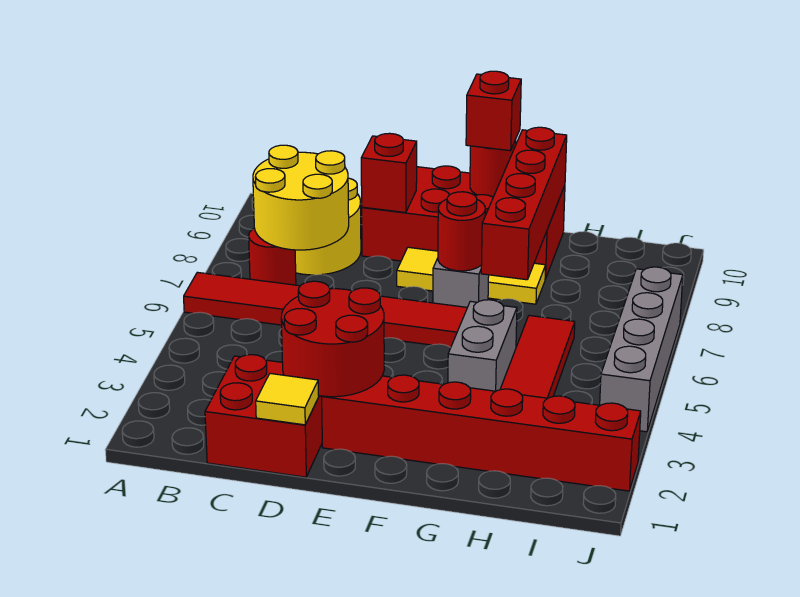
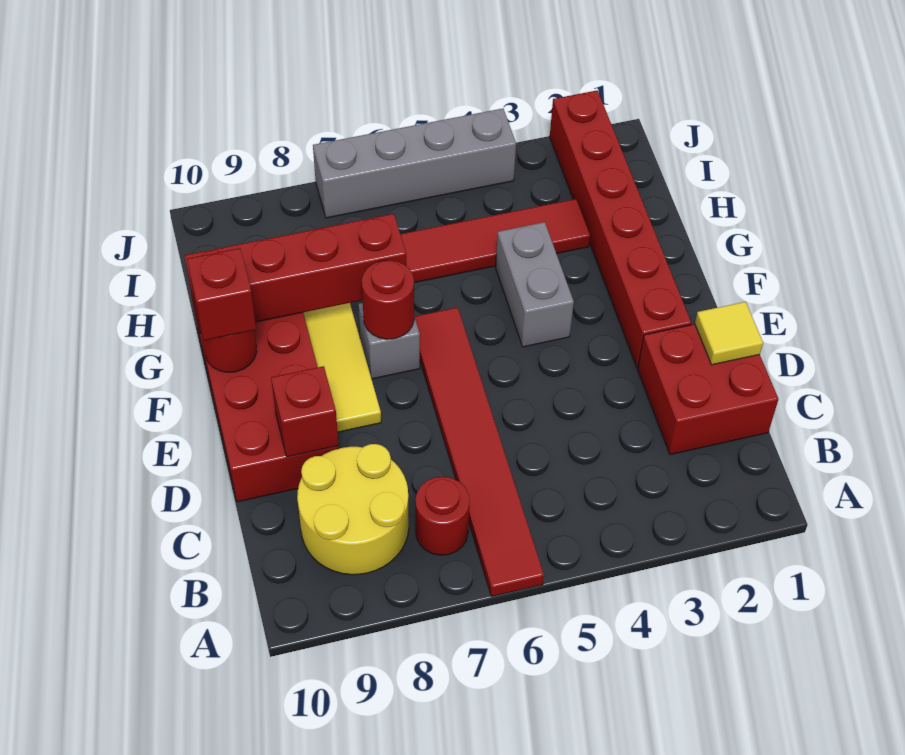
yellow 2x2 round brick [253,145,349,250] -> none
red 2x2 round brick [281,281,384,397] -> none
grey 1x2 brick [448,300,517,391] -> grey 1x2 brick turned to [496,222,574,347]

